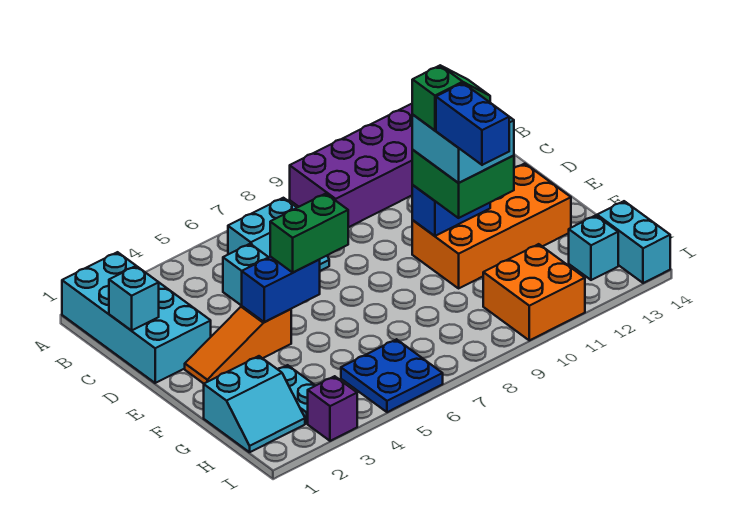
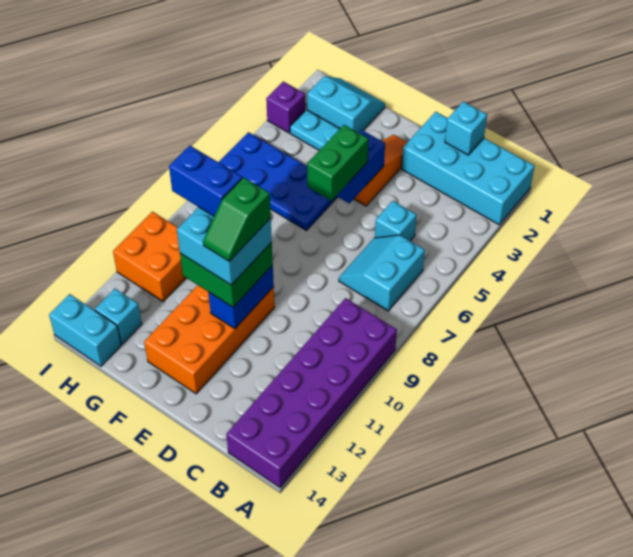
cyan 2x2 slope [204,356,305,452] -> cyan 2x2 slope turned to [307,76,385,133]
blue 2x2 plate [341,339,443,412] -> blue 2x4 plate [219,132,337,230]

